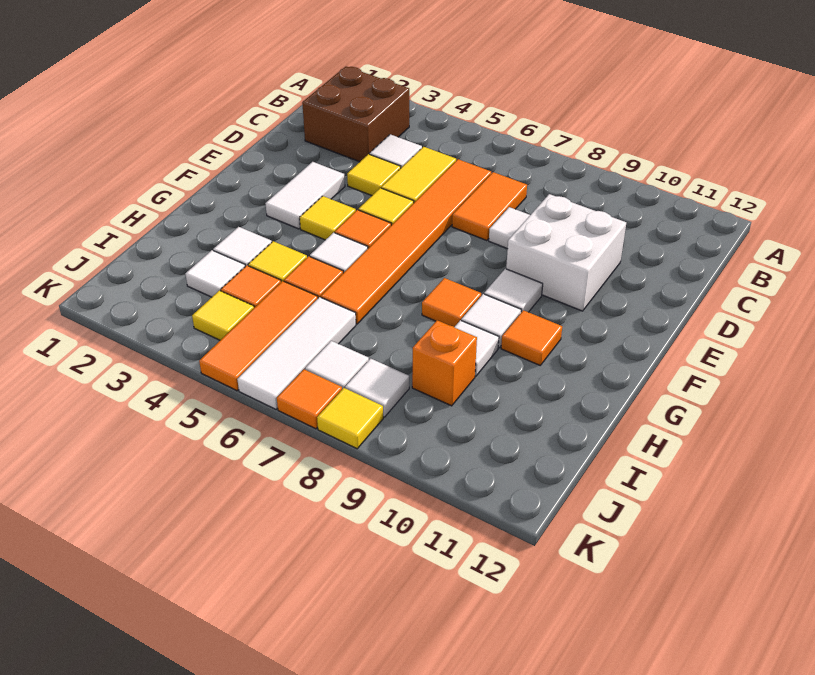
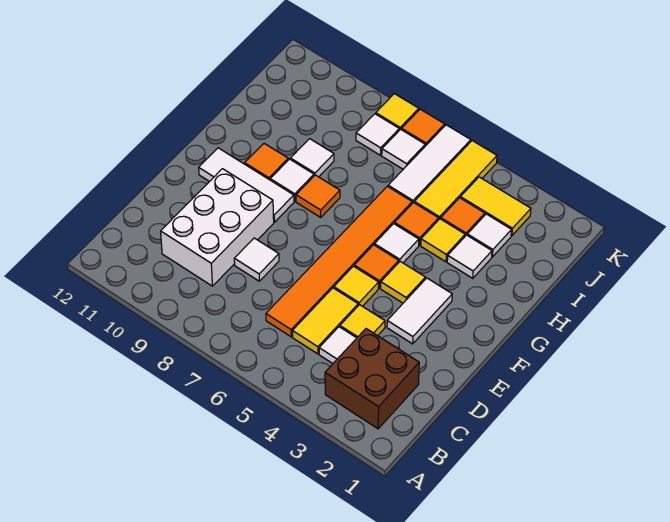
orange 1x2 tile [452,172,527,241] -> none
white 2x2 brick [506,194,626,311] -> white 2x3 brick [161,169,274,286]
white 1x1 tile [484,269,543,312] -> white 1x3 tile [199,148,294,222]
orange 1x3 tile [199,281,318,391] -> yellow 1x3 tile [414,141,497,219]
orange 1x1 brick [412,320,477,406] -> none
yellow 1x1 tile [192,290,254,340] -> yellow 1x2 tile [460,177,531,236]

